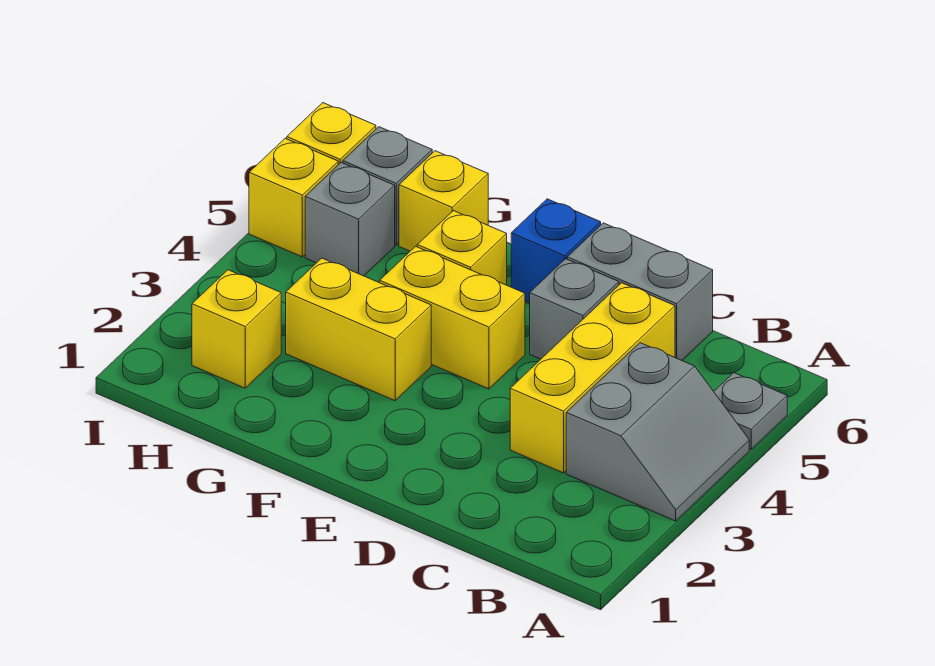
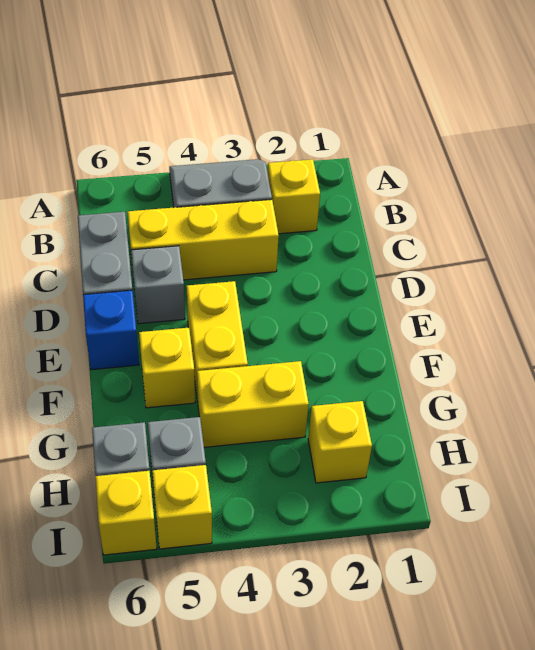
grey 1x1 plate [714,373,787,449] -> none
yellow 1x2 brick [286,258,431,401] -> yellow 1x2 brick turned to [197,361,309,447]
yellow 1x1 brick [399,151,488,251] -> yellow 1x1 brick moved to [268,159,320,234]

